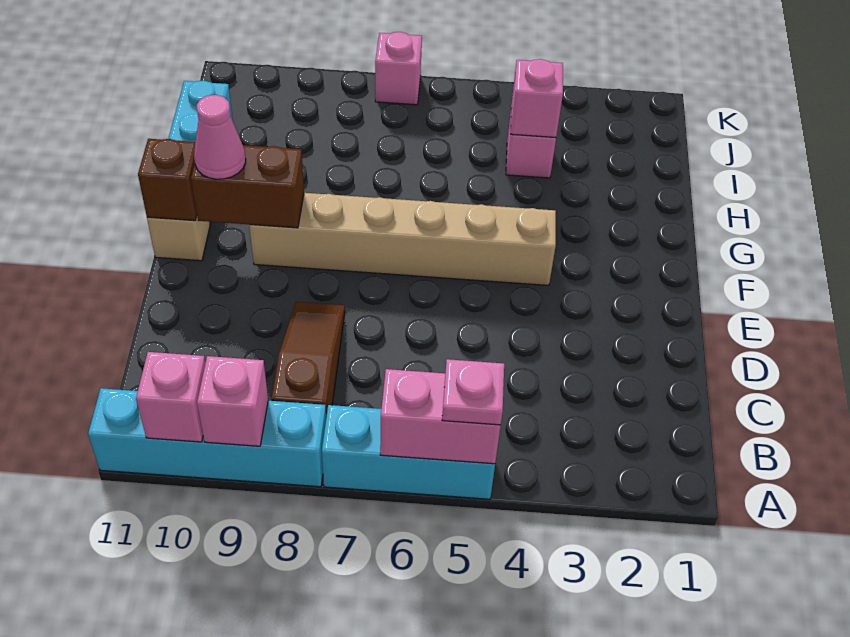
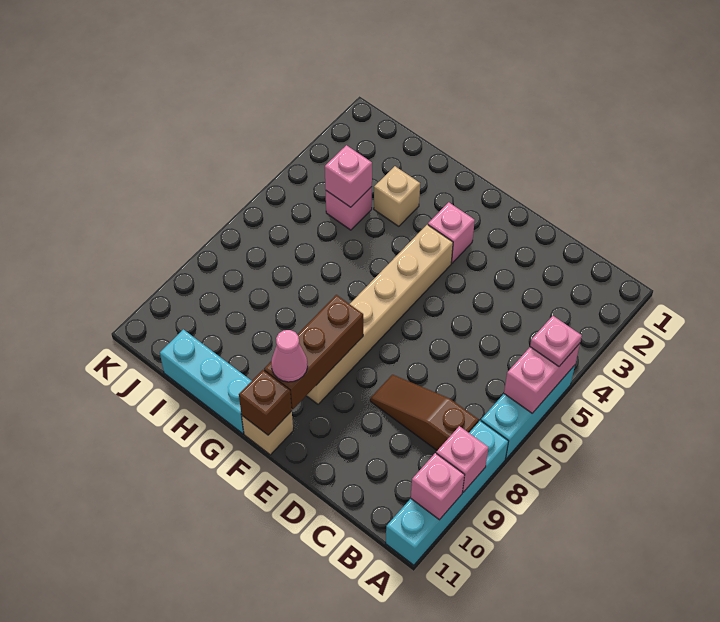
brown 1x2 brick [191,145,304,228] -> brown 1x3 brick [264,295,363,409]
none -> tan 1x1 brick [374,166,420,226]
pink 1x1 brick [375,32,422,105] -> pink 1x1 brick moved to [428,202,475,263]

